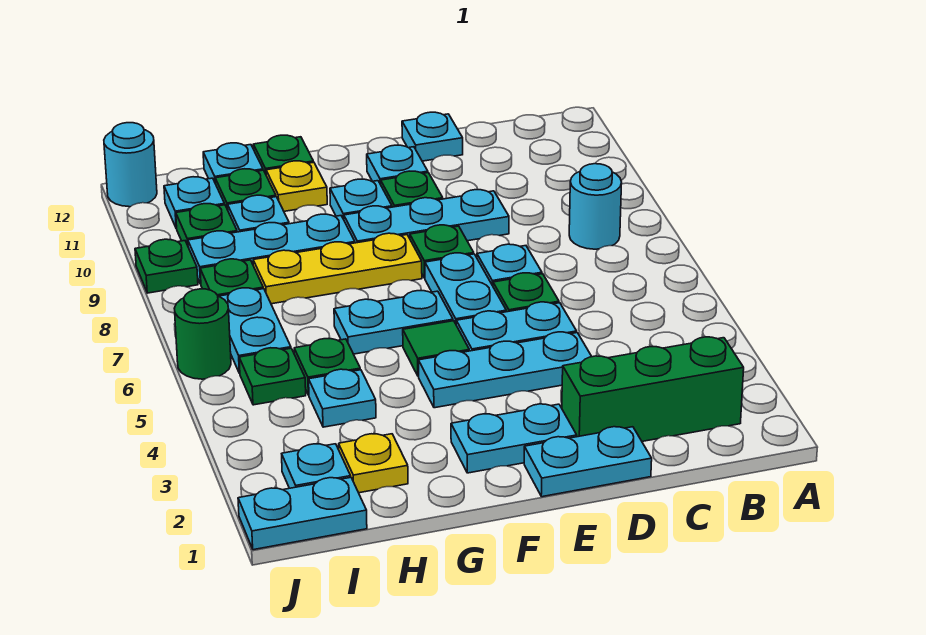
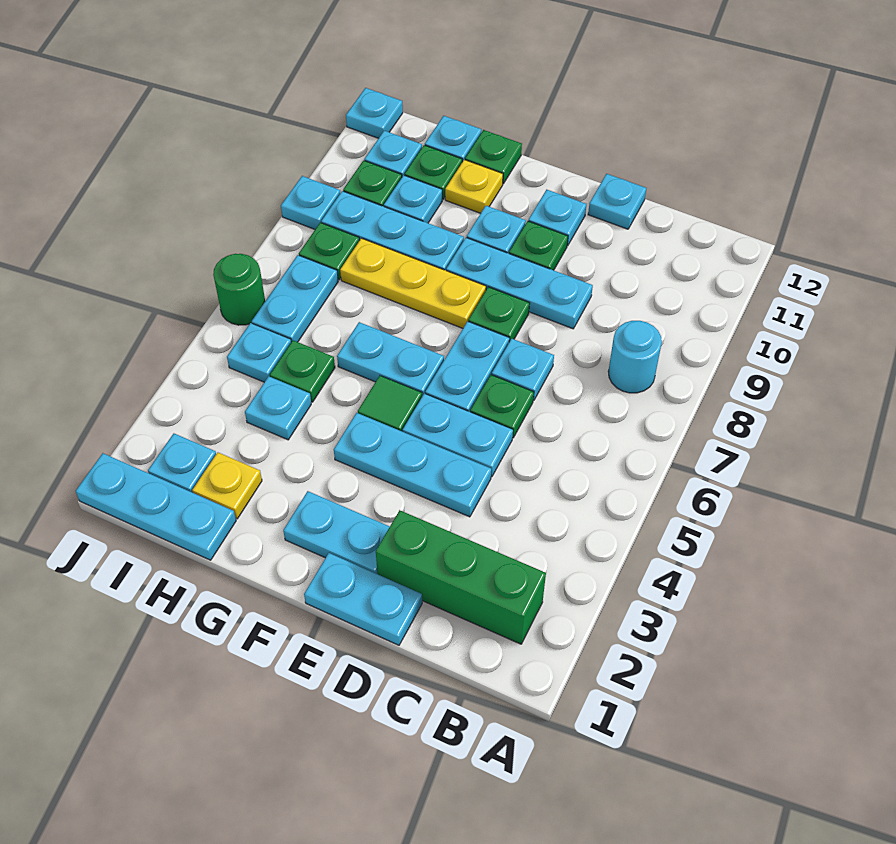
cyan 1x2 plate [238,477,367,550] -> cyan 1x3 plate [76,453,236,560]
green 1x1 plate [239,348,306,405] -> cyan 1x1 plate [227,323,291,382]
green 1x1 plate [135,239,198,293] -> cyan 1x1 plate [281,176,340,229]
cyan 1x1 round brick [104,123,157,207] -> cyan 1x1 plate [346,88,403,138]

